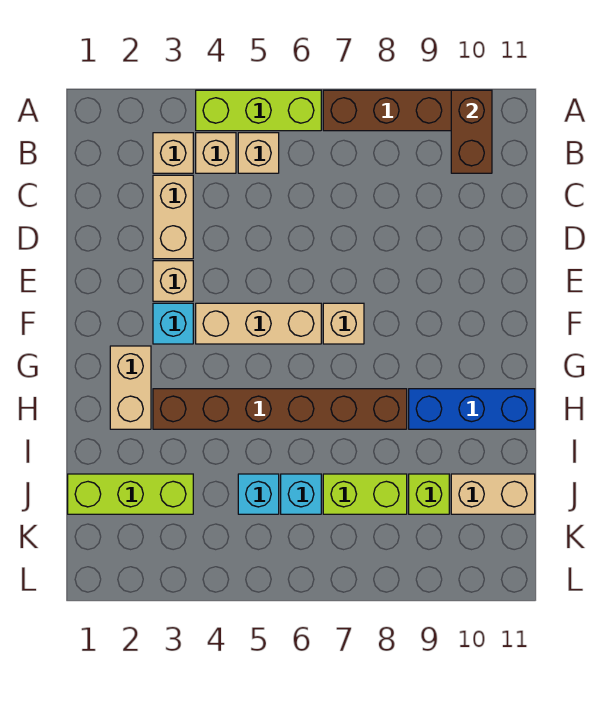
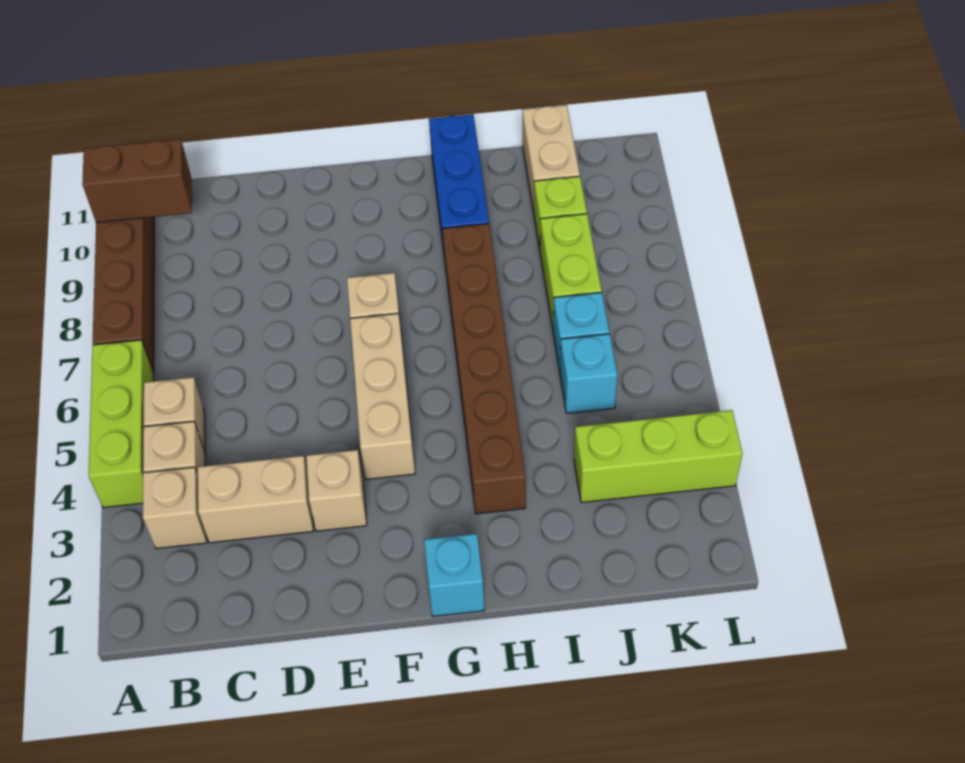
cyan 1x1 brick [153,303,193,344] -> cyan 1x1 brick moved to [424,534,485,616]
tan 1x2 brick [110,346,151,429] -> none
lime 1x3 brick [68,474,193,514] -> lime 1x3 brick turned to [574,410,743,503]

